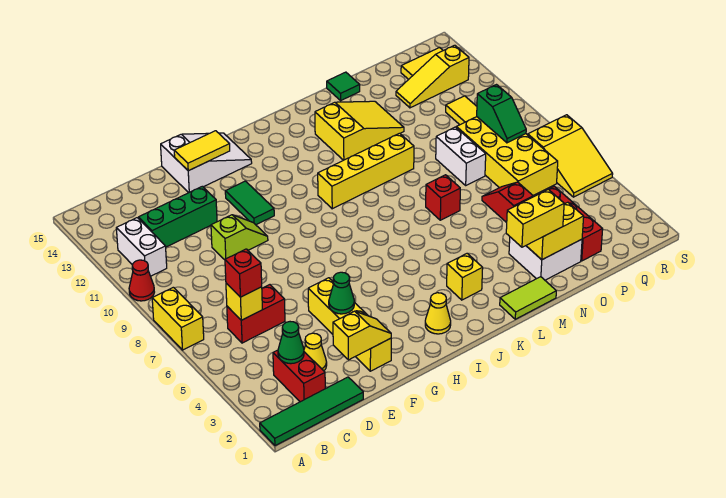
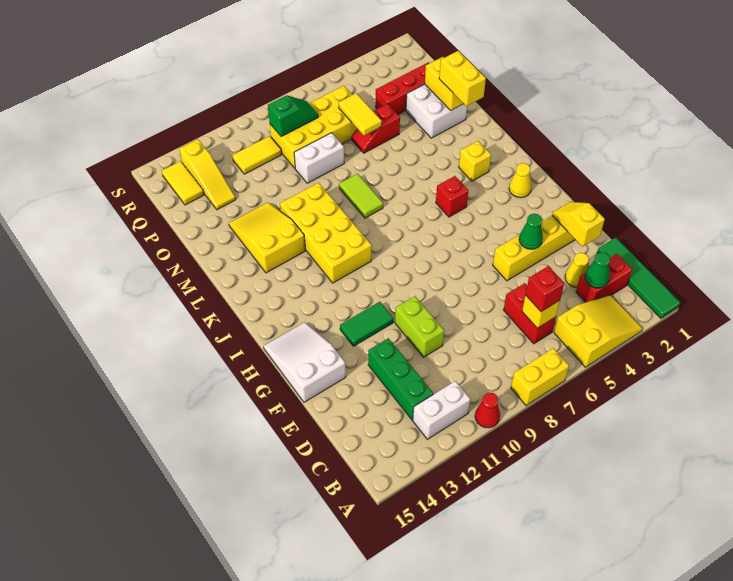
lime 1x2 slope [211,215,268,260] -> lime 1x2 brick [395,296,444,357]
yellow 1x2 tile [174,131,230,171] -> yellow 1x2 tile moved to [339,93,382,135]
yellow 1x4 brick [318,133,414,209] -> yellow 2x4 brick [280,183,372,283]
lime 1x2 tile [500,277,556,319] -> lime 1x2 tile moved to [339,174,383,218]
red 1x1 brick [426,175,460,220] -> red 1x1 brick moved to [436,176,468,217]
green 1x1 tile [327,72,360,100] -> none
yellow 2x3 slope [528,115,613,197] -> yellow 2x3 slope moved to [554,295,642,367]

